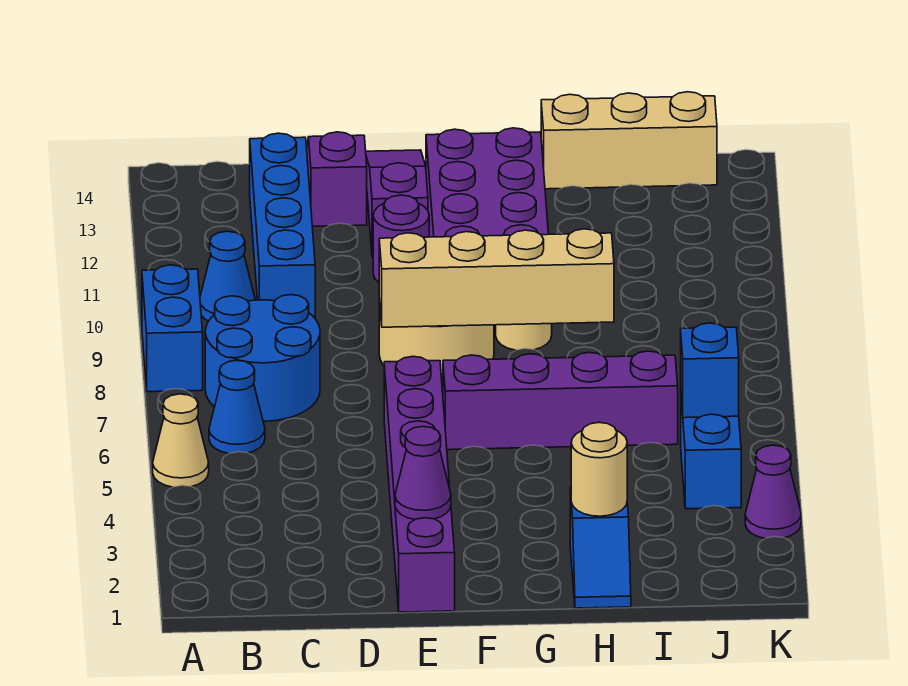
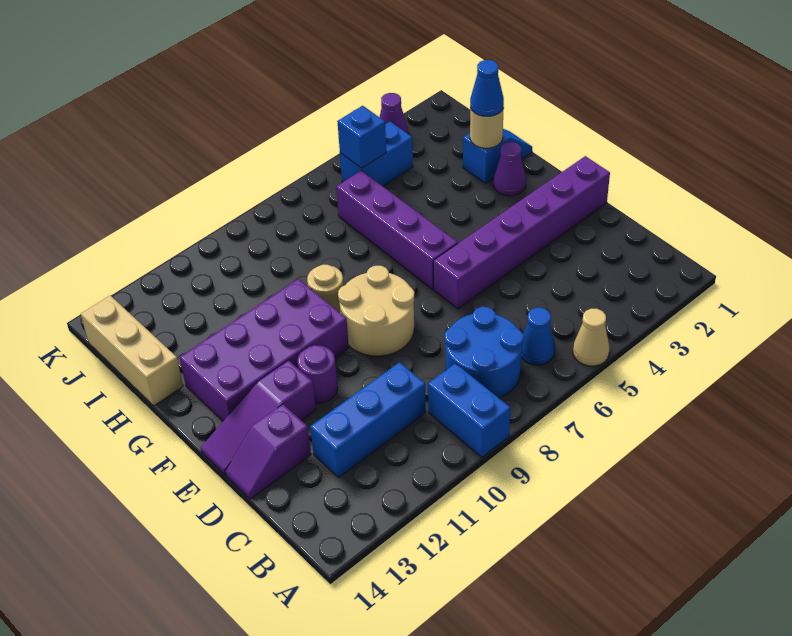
blue 1x2 brick [142,265,203,392] -> blue 1x2 brick turned to [428,363,510,457]
blue 1x1 cone [200,231,255,321] -> blue 1x1 cone moved to [470,60,504,116]
blue 1x4 brick [250,133,315,318] -> blue 1x3 brick [310,362,426,477]
purple 1x1 cone [395,426,451,520] -> purple 1x1 cone moved to [494,142,526,196]
tan 1x4 brick [379,229,614,327] -> none

